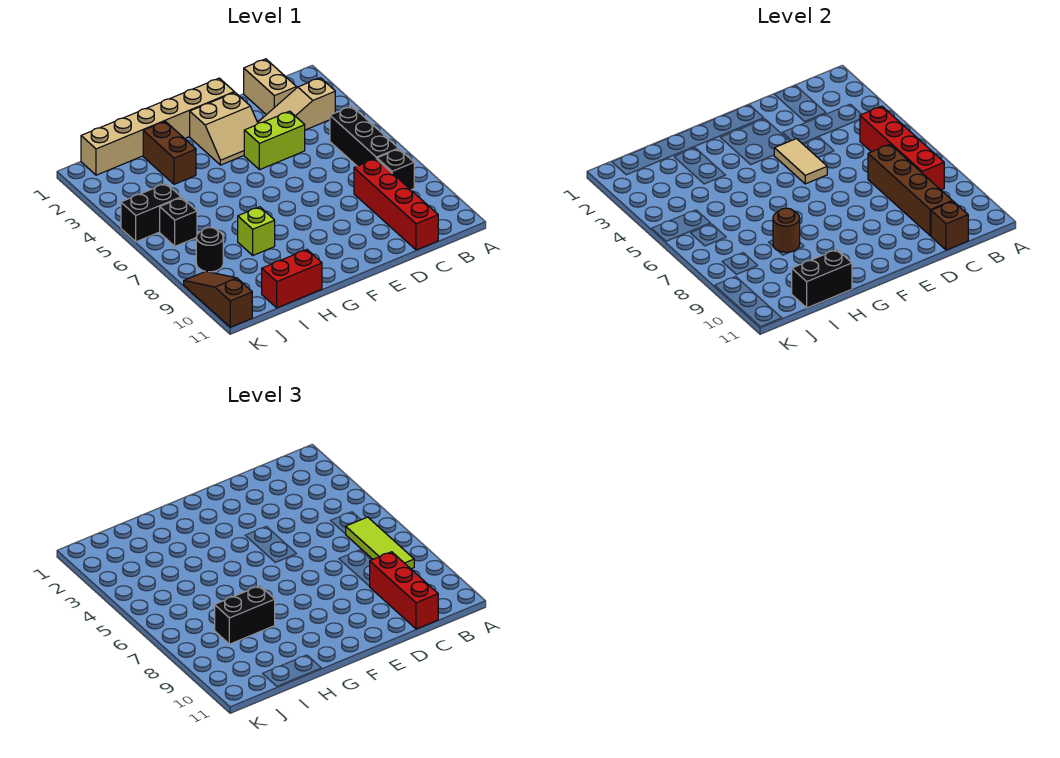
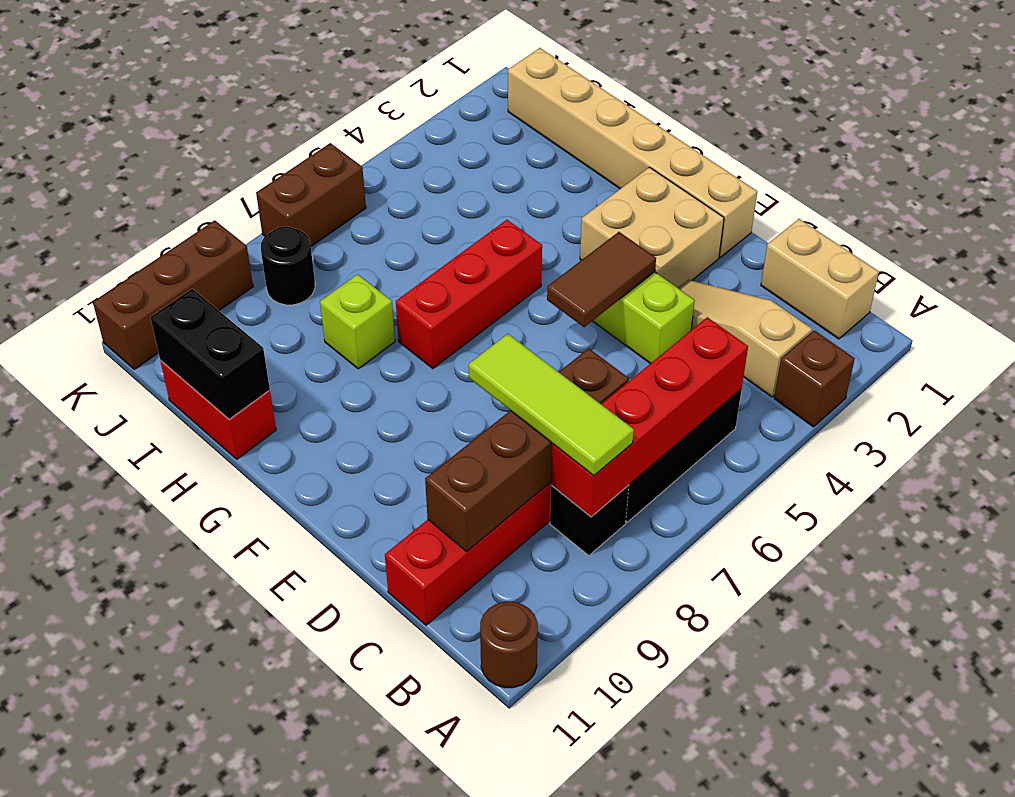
lime 1x3 tile [346,517,414,569] -> lime 1x3 tile turned to [469,334,634,476]
tan 1x2 brick [244,59,297,115] -> tan 1x2 brick turned to [761,219,879,339]
red 1x3 brick [369,552,438,629] -> red 1x3 brick moved to [396,220,542,369]
brown 1x1 brick [931,201,968,250] -> brown 1x1 brick moved to [774,330,855,427]
tan 2x2 slope [190,92,258,165] -> tan 2x2 brick [580,167,724,288]
tan 1x2 tile [774,139,827,184] -> brown 1x2 tile [547,232,656,327]
brown 1x2 brick [143,121,196,184] -> brown 1x2 brick moved to [256,143,366,246]
brown 1x1 round brick [773,208,800,252] -> brown 1x1 round brick moved to [480,602,538,688]
black 1x2 brick [215,586,275,644] -> none
black 1x2 brick [121,184,181,242] -> none
black 1x1 brick [160,198,197,246] -> none
brown 1x3 slope [184,271,252,327] -> brown 1x3 brick [93,220,253,369]

